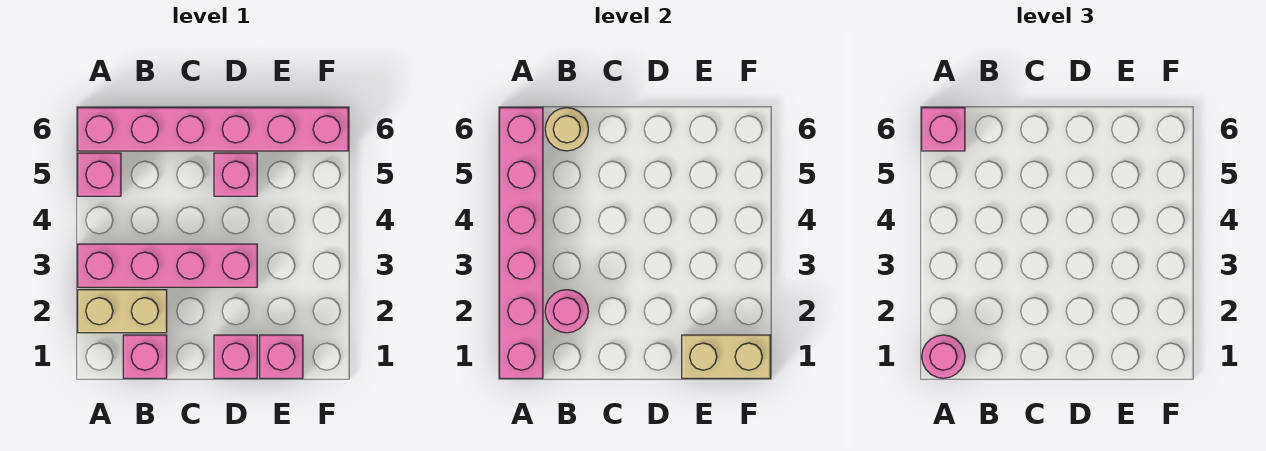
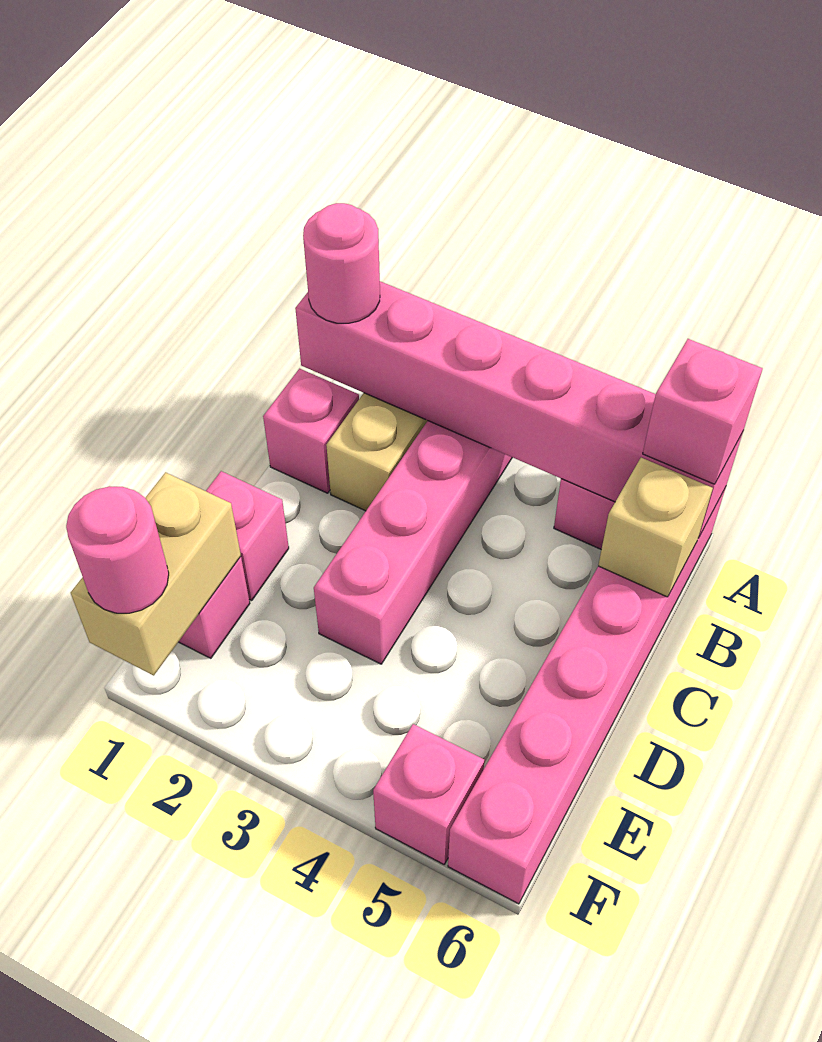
pink 1x1 round brick [545,290,588,333] -> pink 1x1 round brick moved to [66,486,169,613]
tan 1x1 round brick [545,108,588,151] -> tan 1x1 brick [598,458,713,597]
pink 1x1 brick [214,153,257,196] -> pink 1x1 brick moved to [373,724,484,864]

